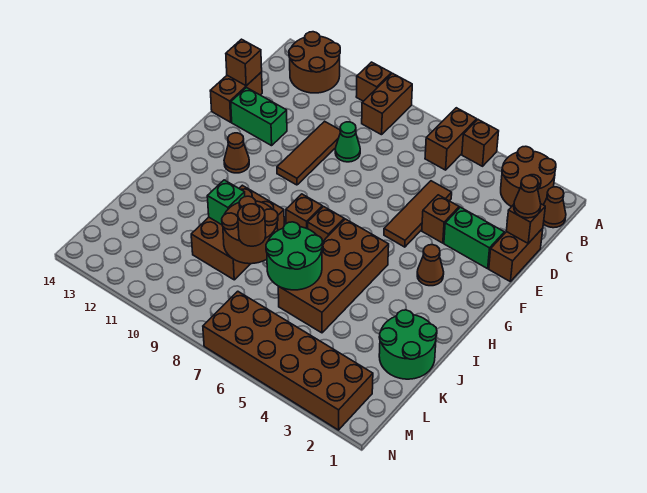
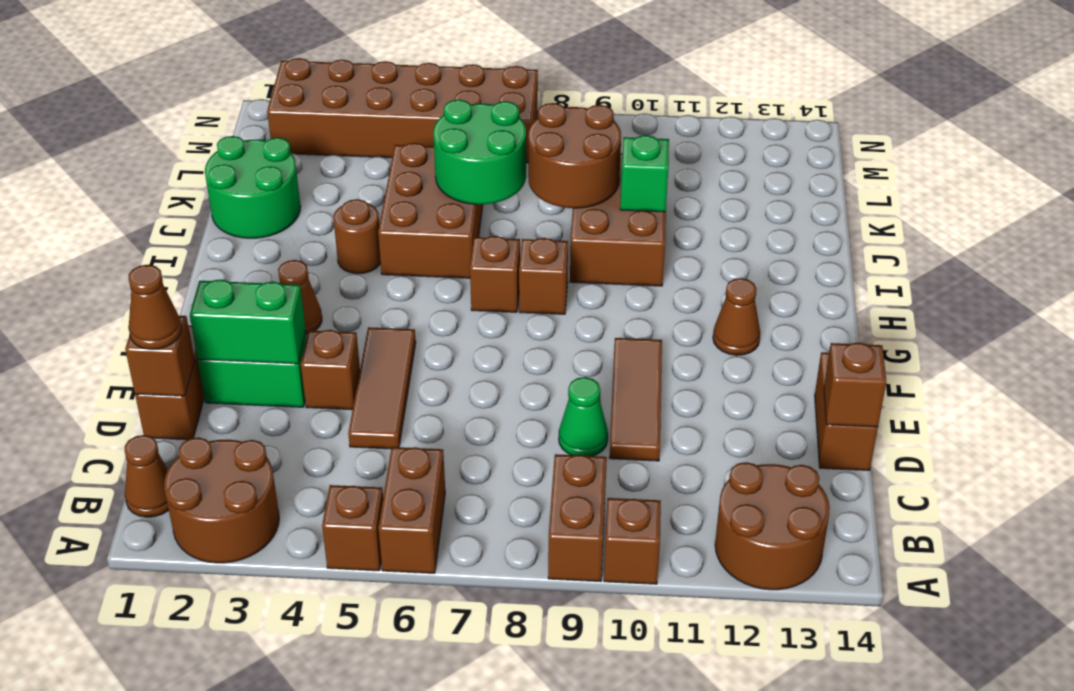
green 1x2 brick [231,88,287,146] -> green 1x2 brick moved to [190,280,306,364]
brown 2x4 brick [278,219,389,333] -> brown 2x3 brick [378,143,483,278]
brown 1x1 round brick [238,204,266,246] -> brown 1x1 round brick moved to [334,199,381,274]

